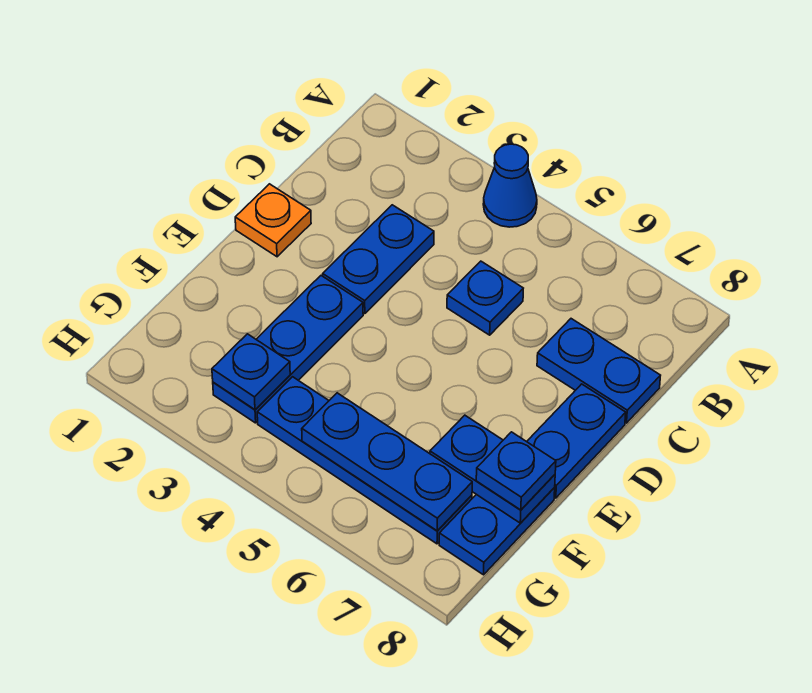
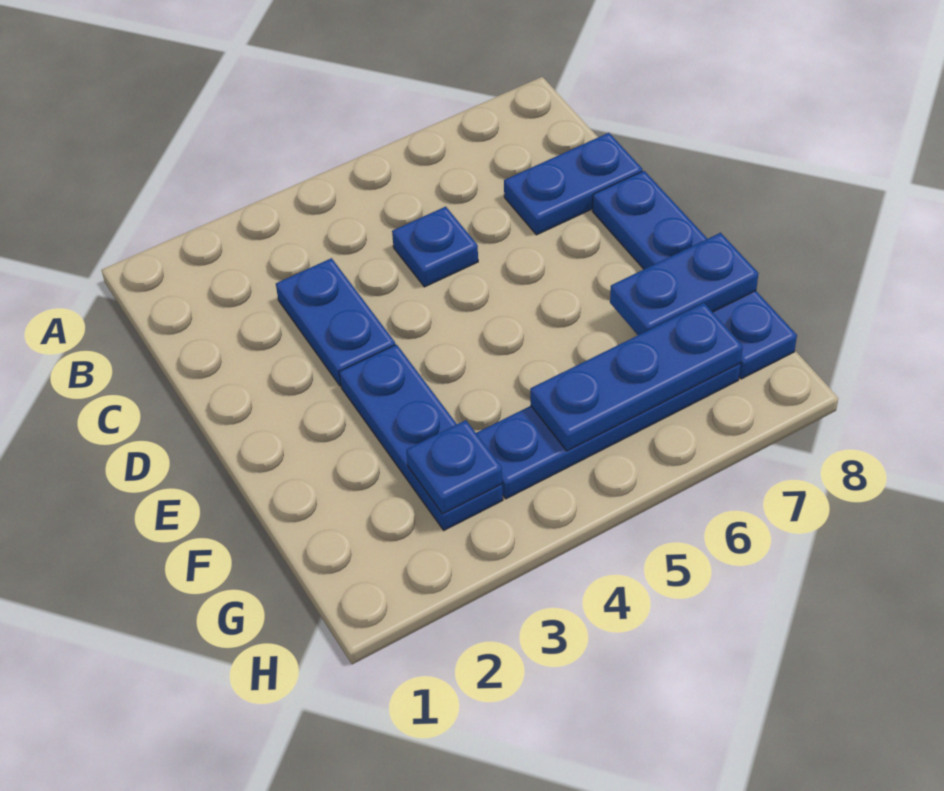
blue 1x1 cone [483,144,537,227] -> none
orange 1x1 plate [235,184,311,257] -> none
blue 1x1 plate [476,432,556,510] -> none

